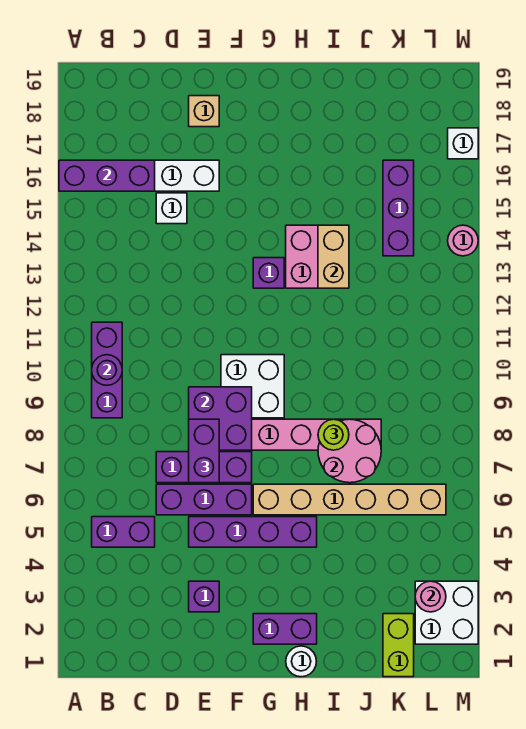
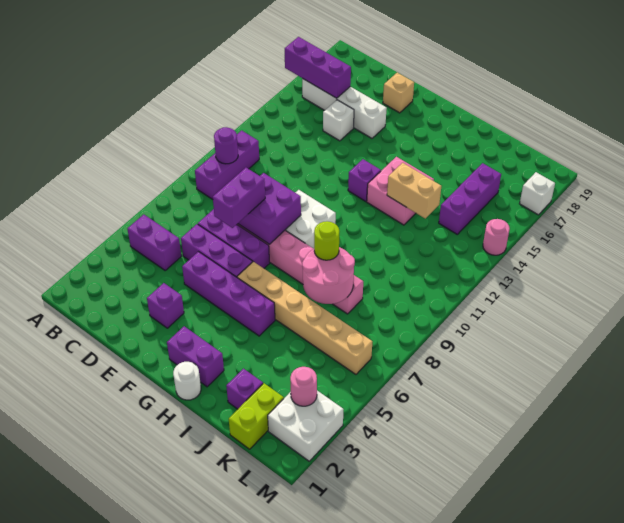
tan 1x2 brick [318,225,349,288] -> tan 1x2 brick turned to [387,163,441,218]
none -> purple 1x1 brick [226,369,263,409]

